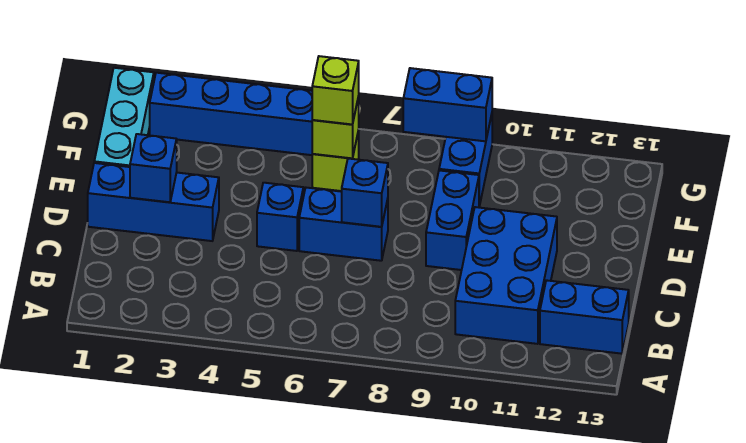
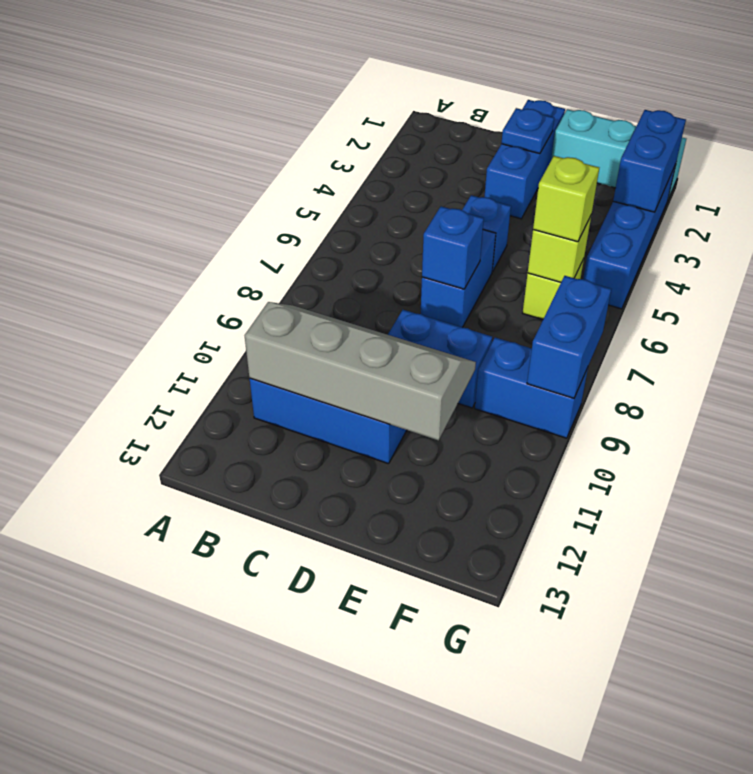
none -> grey 2x4 slope [245,302,476,440]
blue 1x2 brick [540,280,629,354] -> blue 1x2 brick moved to [613,110,686,212]
blue 1x1 brick [130,134,177,202] -> blue 1x1 plate [501,108,554,154]

